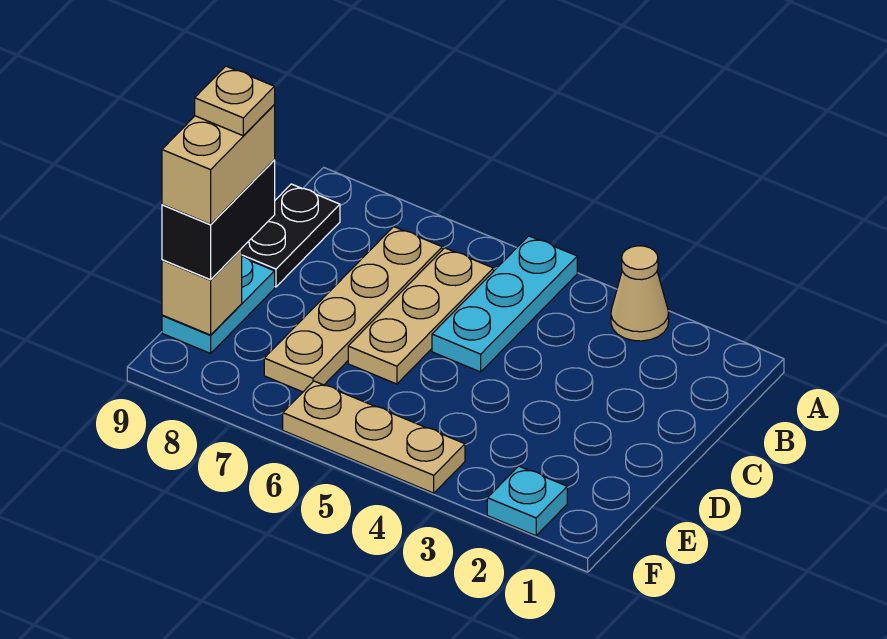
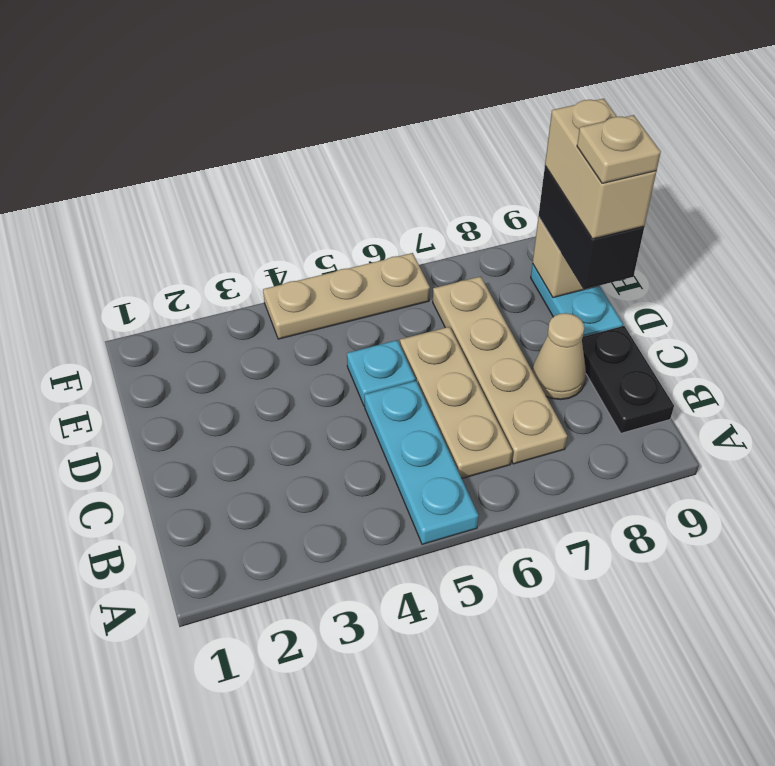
tan 1x1 cone [611,246,669,341] -> tan 1x1 cone moved to [532,313,586,400]
cyan 1x1 plate [487,466,567,536] -> cyan 1x1 plate moved to [347,340,415,406]

